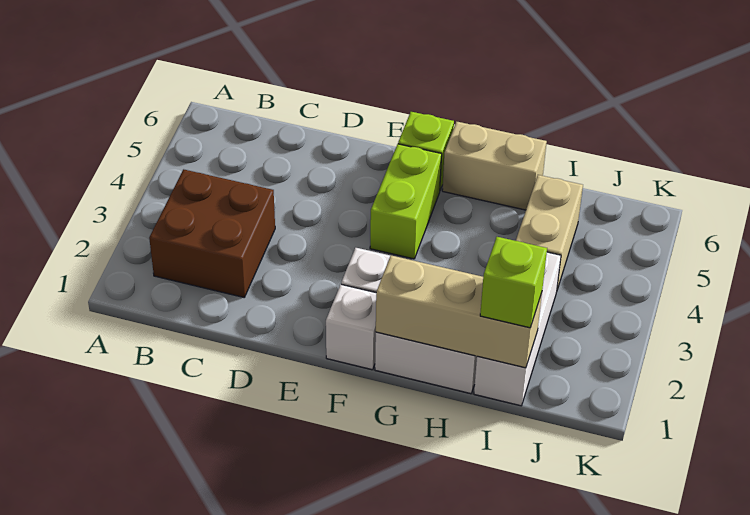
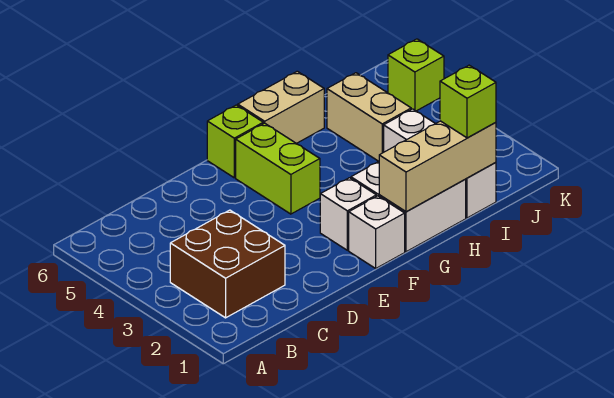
none -> lime 1x1 brick [388,39,444,111]

